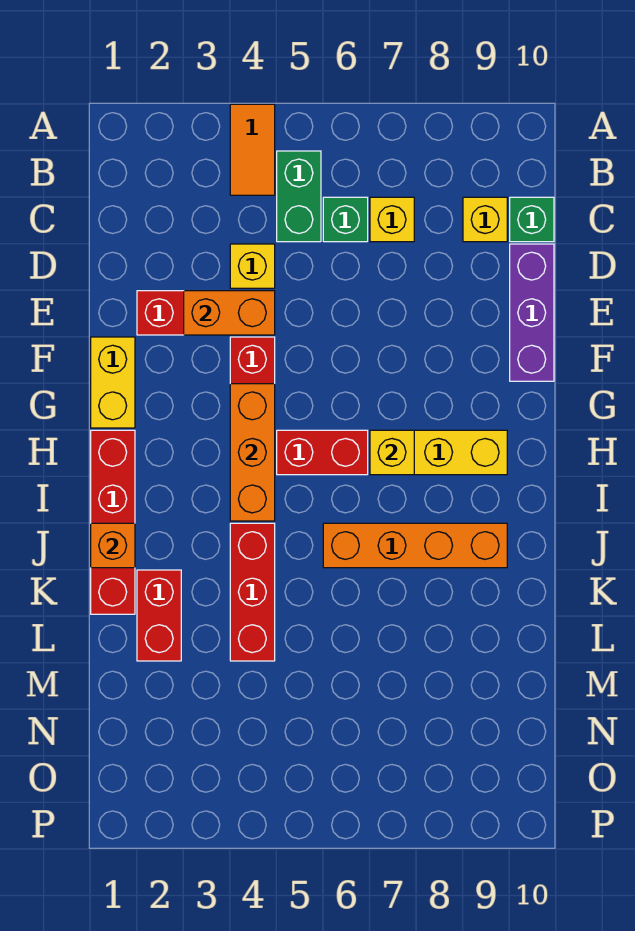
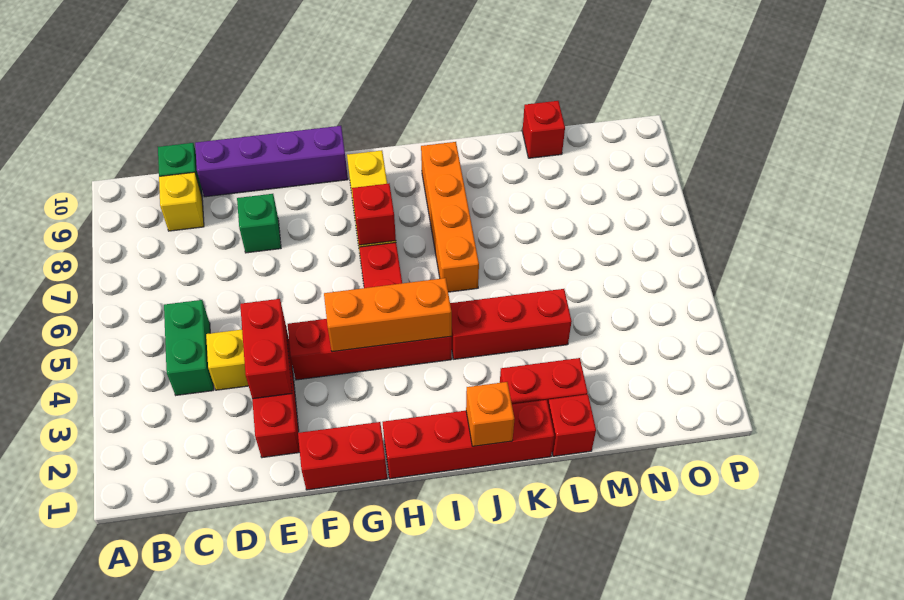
orange 1x2 tile [230,104,275,195] -> none
green 1x2 brick [277,151,321,242] -> green 1x2 brick turned to [164,300,214,395]
green 1x1 brick [323,197,368,242] -> green 1x1 brick moved to [237,194,281,253]
yellow 1x1 brick [370,197,414,242] -> none
purple 1x3 brick [510,244,554,381] -> purple 1x4 brick [195,126,348,197]
orange 1x2 brick [184,291,275,335] -> red 1x2 brick [240,299,292,399]
yellow 1x2 brick [91,337,135,428] -> red 1x2 brick [298,422,387,490]
yellow 1x1 brick [370,430,414,475] -> red 1x1 brick [352,184,396,245]
none -> red 1x1 brick [548,394,596,456]
none -> red 1x1 brick [522,101,565,158]

